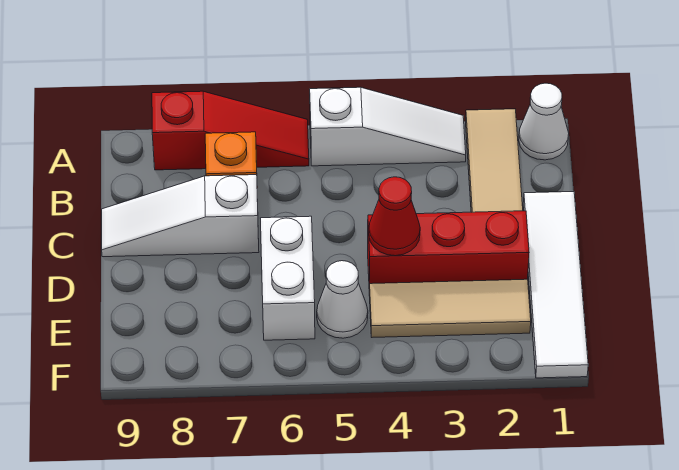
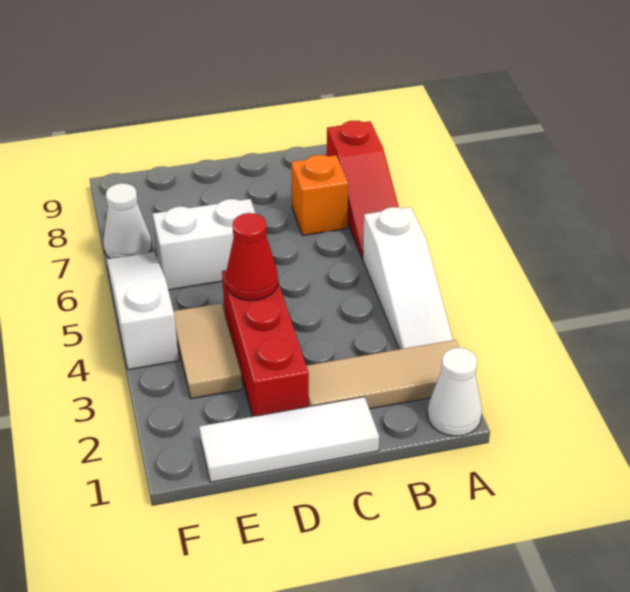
white 1x4 tile [523,192,588,378] -> white 1x3 tile [199,397,379,482]
white 1x3 slope [102,175,259,257] -> white 1x3 slope moved to [107,252,179,370]
tan 1x3 tile [369,279,531,337] -> tan 1x2 tile [174,303,242,399]
white 1x1 cone [317,261,368,338] -> white 1x1 cone moved to [103,183,151,259]

